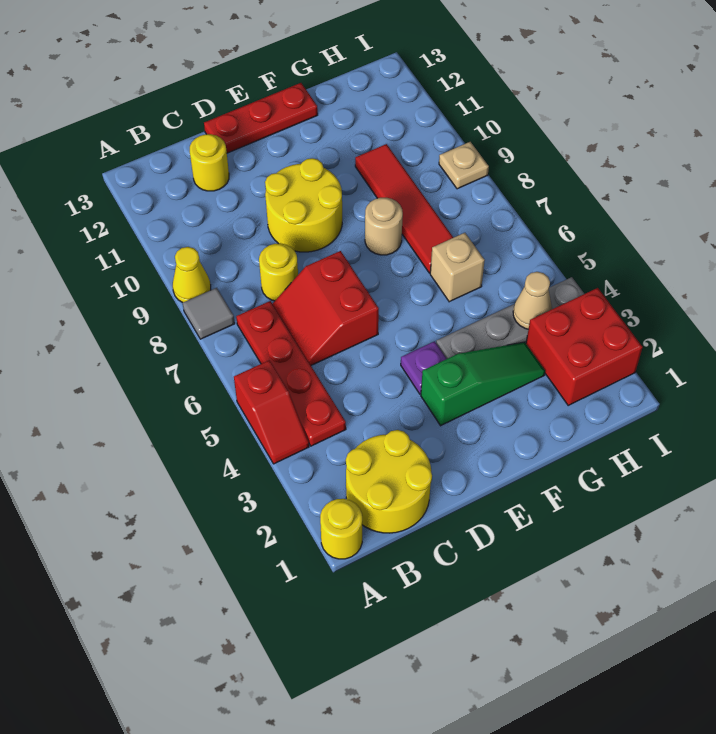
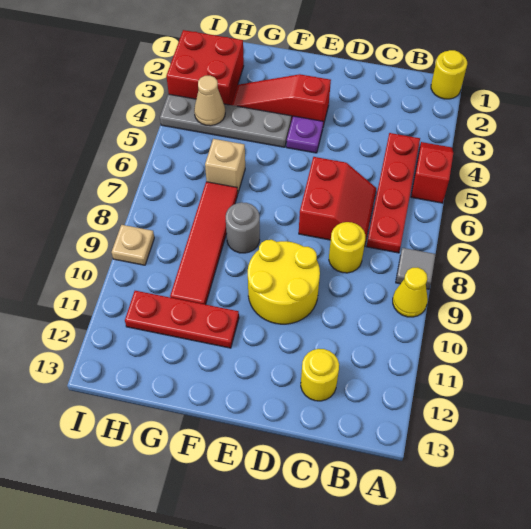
yellow 2x2 round brick [346,430,432,533] -> none
red 1x3 plate [204,83,318,153] -> red 1x3 plate moved to [125,291,239,348]
green 1x3 slope [421,342,545,426] -> red 1x3 slope [232,74,331,126]
tan 1x1 round brick [365,198,403,255] -> grey 1x1 round brick [226,202,260,253]

